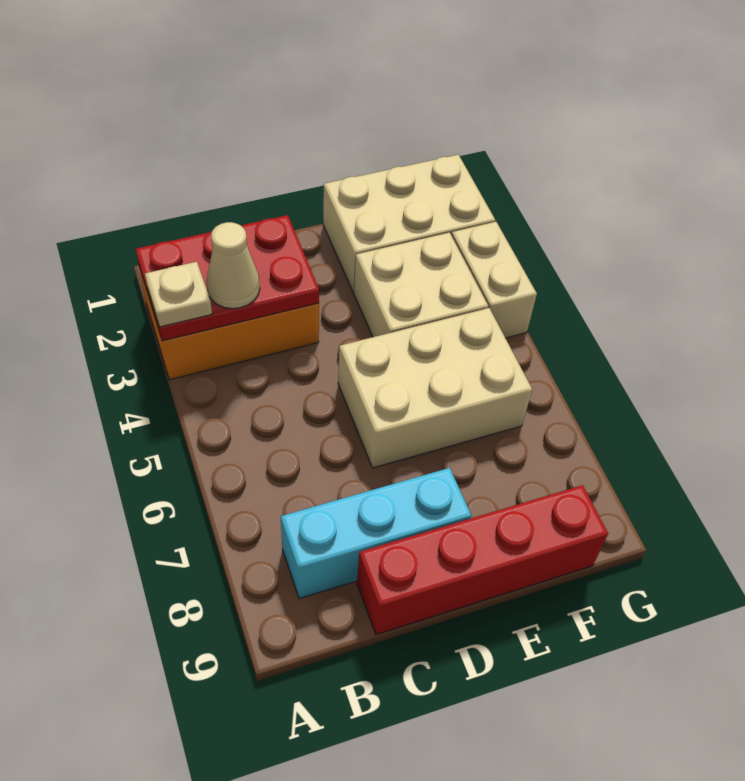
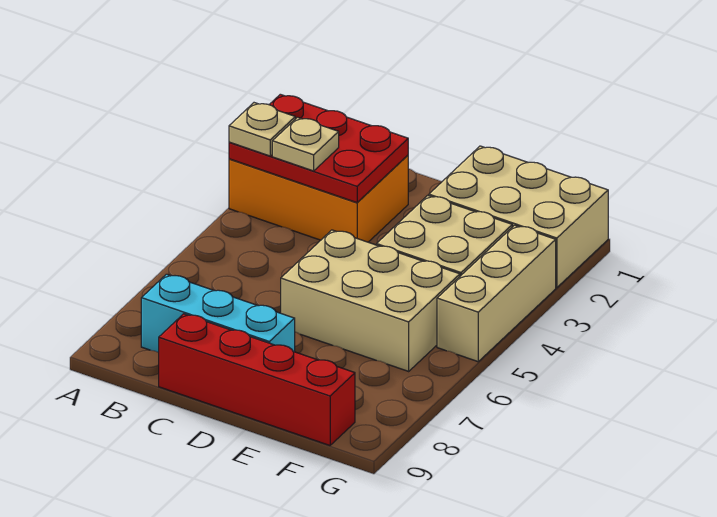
tan 1x1 cone [206,222,260,309] -> tan 1x1 plate [272,117,339,171]
tan 1x2 brick [451,222,537,338] -> tan 1x3 brick [437,225,556,362]

